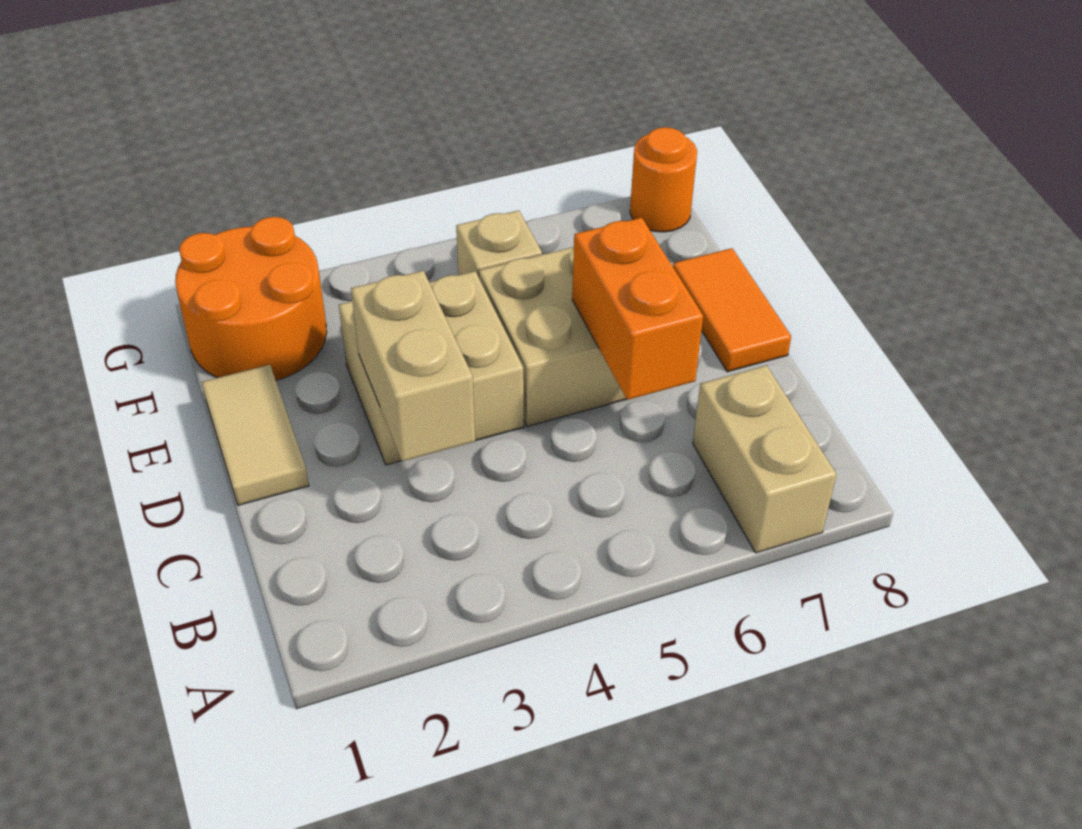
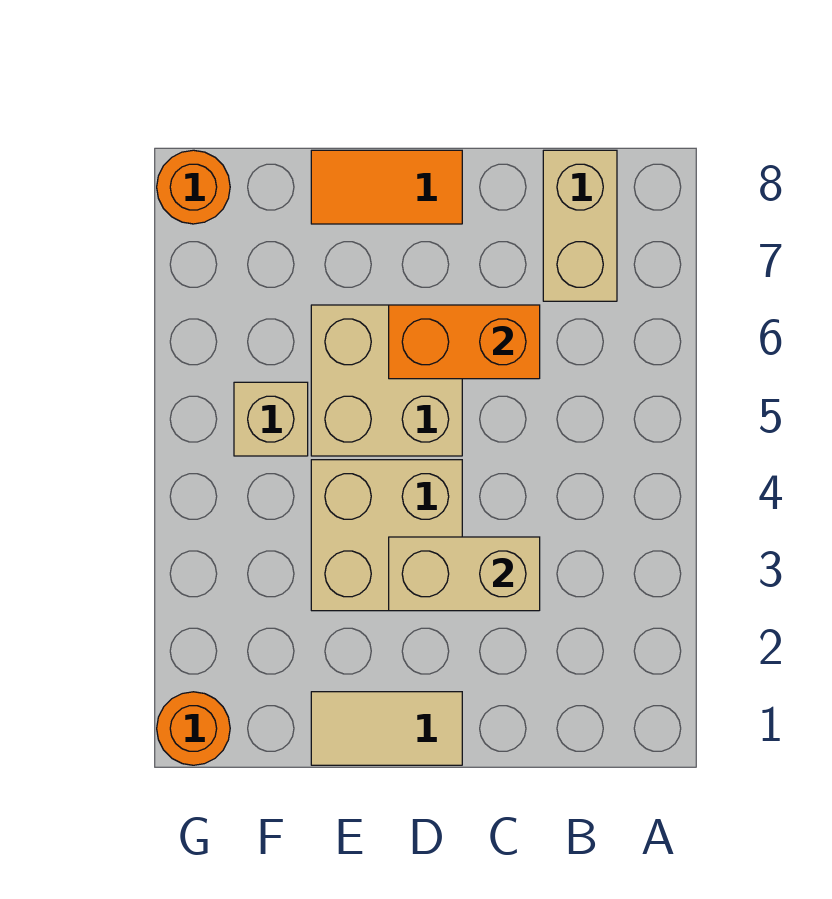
tan 1x2 brick [693,366,837,553] -> tan 1x2 brick turned to [543,150,617,301]
orange 2x2 round brick [175,217,327,380] -> orange 1x1 round brick [157,692,230,765]

